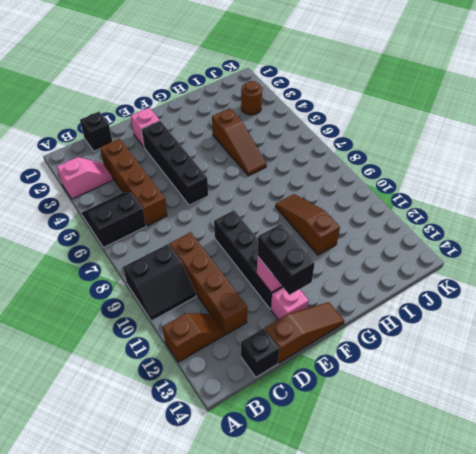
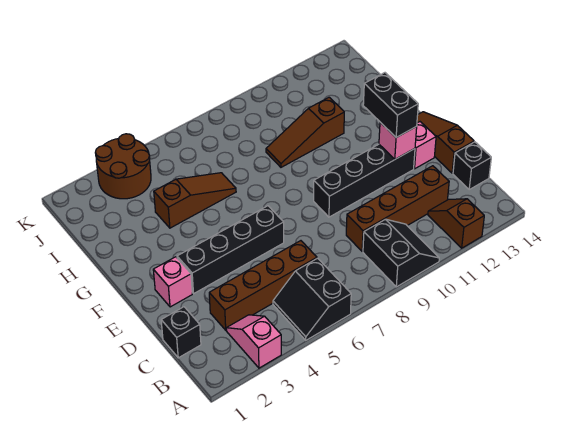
black 1x2 brick [257,224,315,295] -> black 1x2 brick turned to [363,73,418,137]
brown 1x1 round brick [241,81,262,115] -> brown 2x2 round brick [95,134,151,199]

